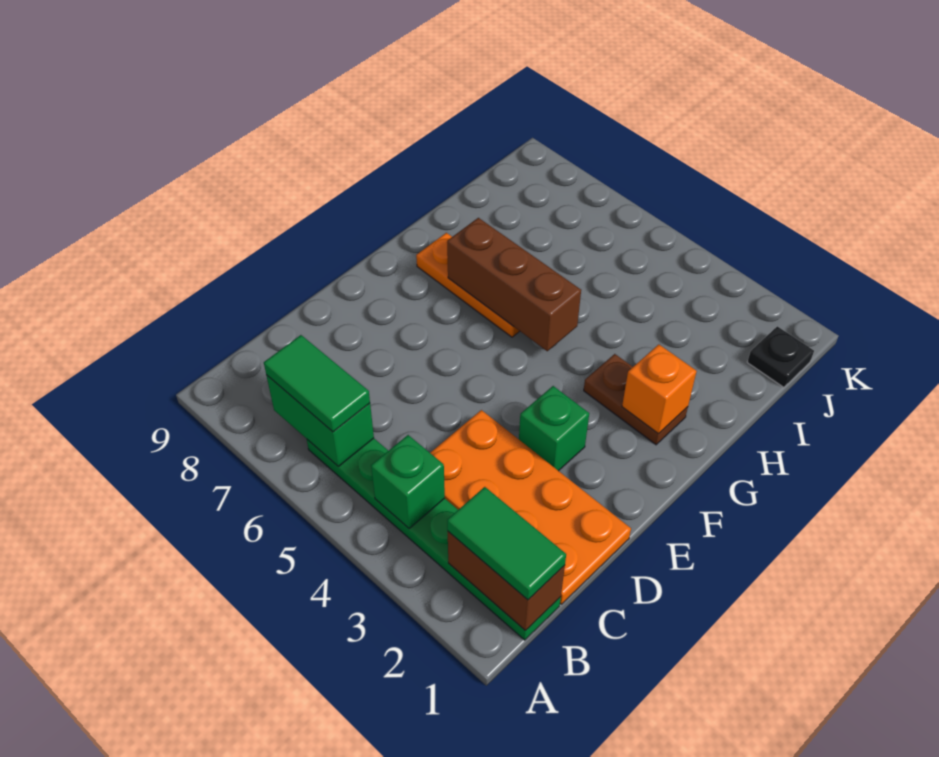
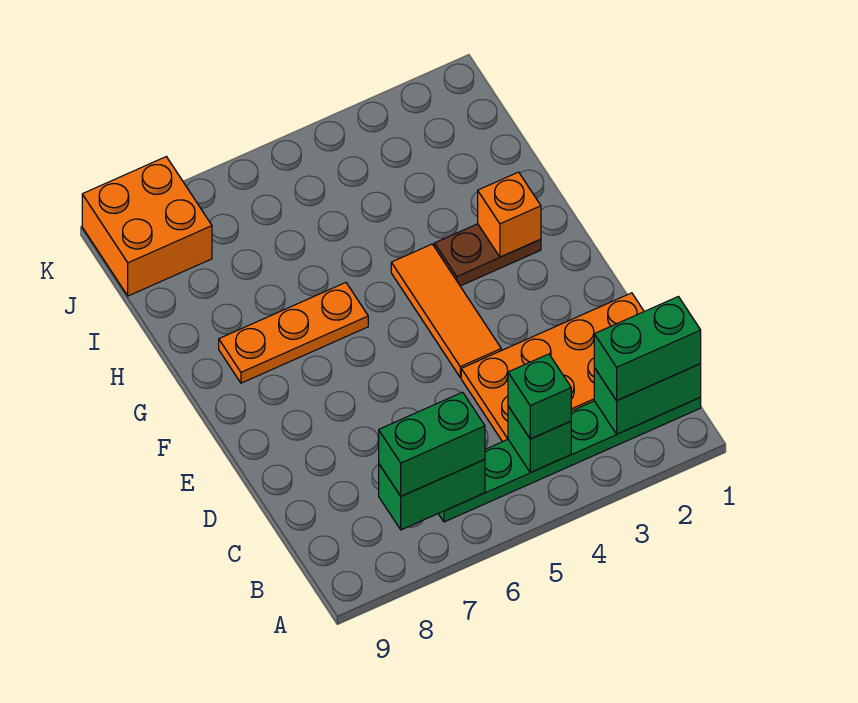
brown 1x2 brick [448,532,565,631] -> green 1x2 brick [594,364,701,434]
green 1x2 tile [447,487,566,600] -> green 1x2 brick [594,297,701,401]
green 1x2 tile [264,335,370,432] -> green 1x2 brick [379,392,485,496]
green 1x1 brick [519,386,589,471] -> green 1x1 brick moved to [508,354,571,439]
none -> orange 1x3 tile [391,244,501,377]
brown 1x3 brick [447,218,581,351] -> none
black 1x1 plate [747,326,814,387] -> none
none -> orange 2x2 brick [82,157,212,296]

